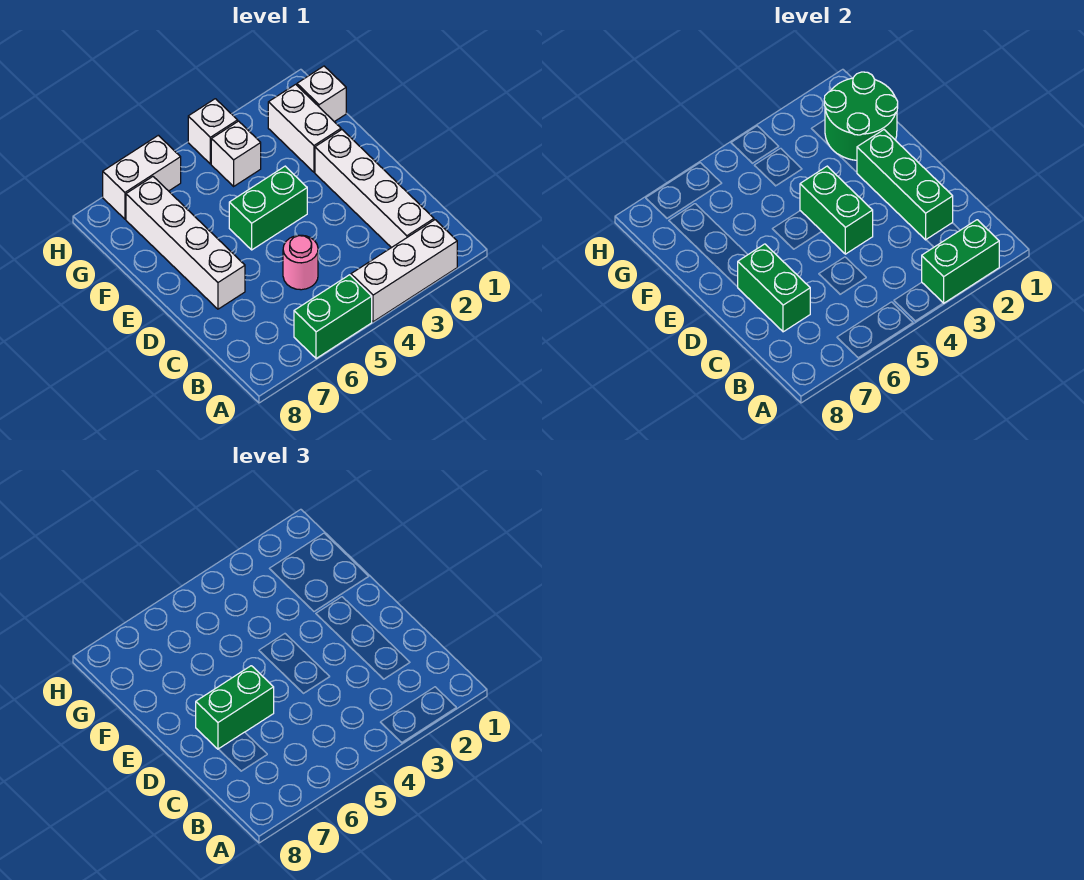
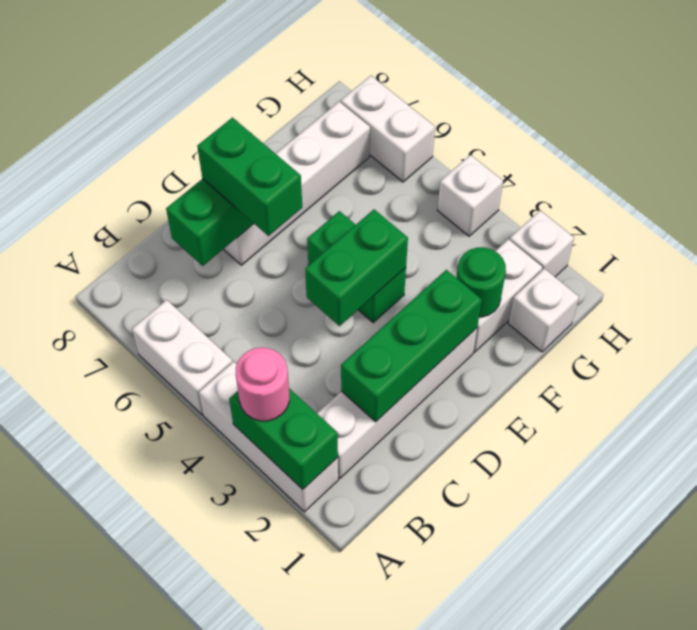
green 1x2 brick [294,275,372,359] -> white 1x2 brick [132,300,232,415]
pink 1x1 round brick [283,235,318,290] -> pink 1x1 round brick moved to [236,348,289,421]
green 2x2 round brick [824,72,898,160] -> green 1x1 round brick [456,247,506,317]
white 1x1 brick [211,121,261,186] -> white 1x1 brick moved to [510,211,574,277]

